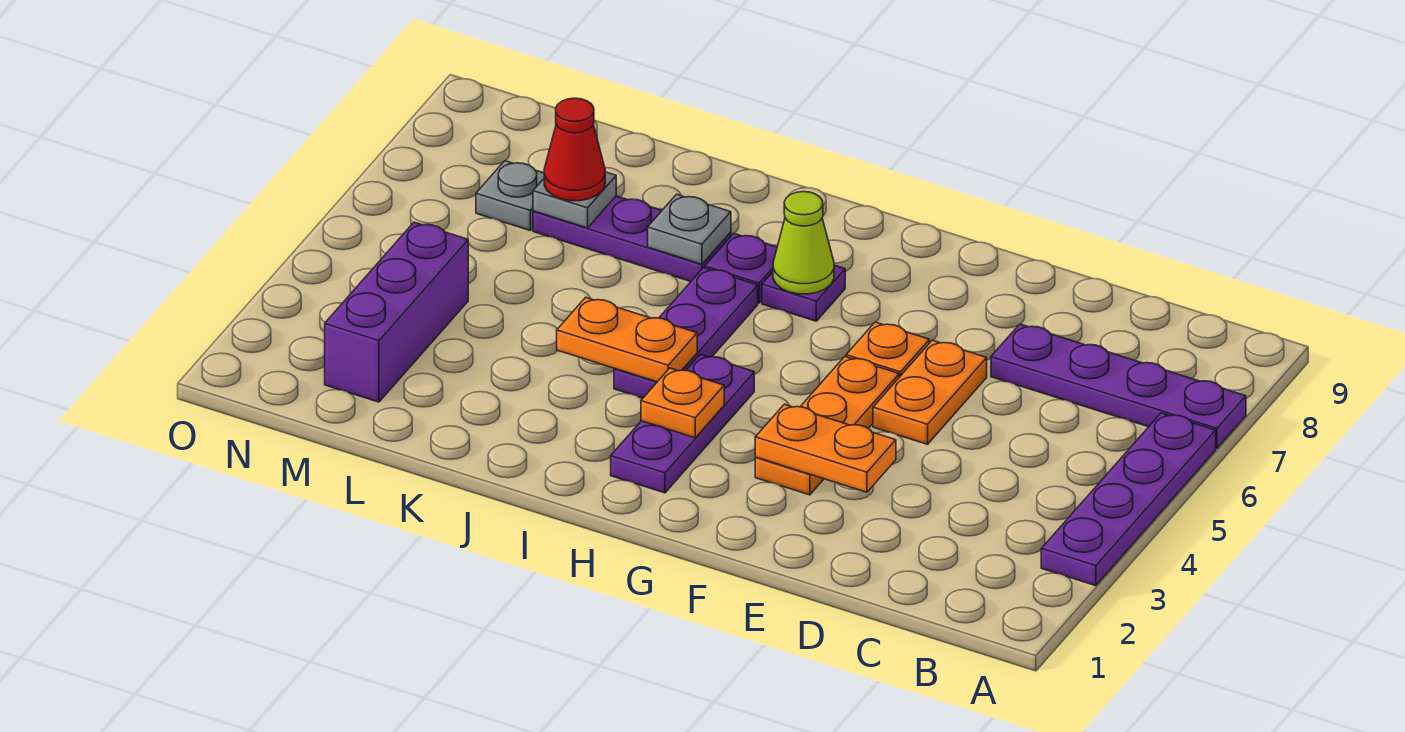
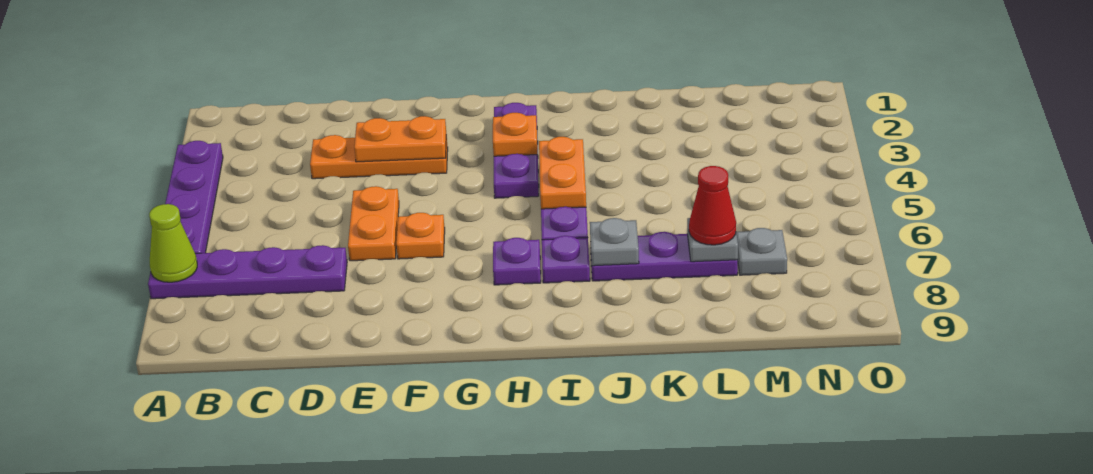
orange 1x3 plate [755,357,899,495] -> orange 1x3 plate turned to [310,135,448,179]
lime 1x1 cone [773,192,834,294] -> lime 1x1 cone moved to [149,204,197,282]
orange 1x2 plate [557,297,697,382] -> orange 1x2 plate turned to [539,137,586,209]
purple 1x3 brick [325,222,468,402] -> none

